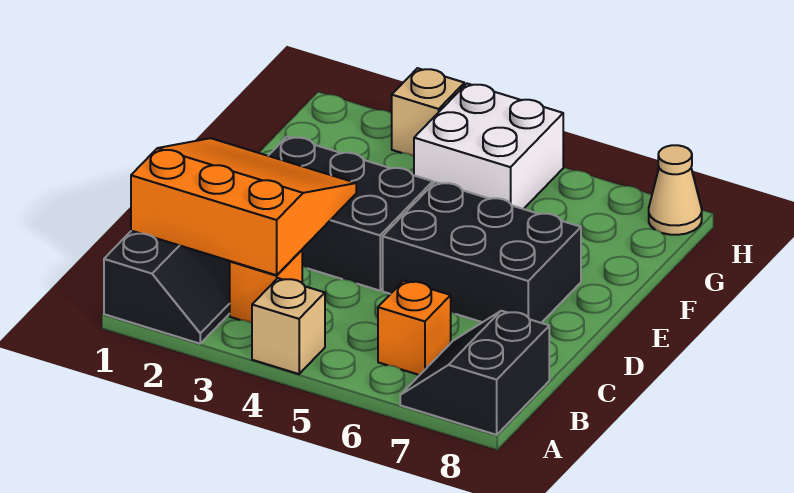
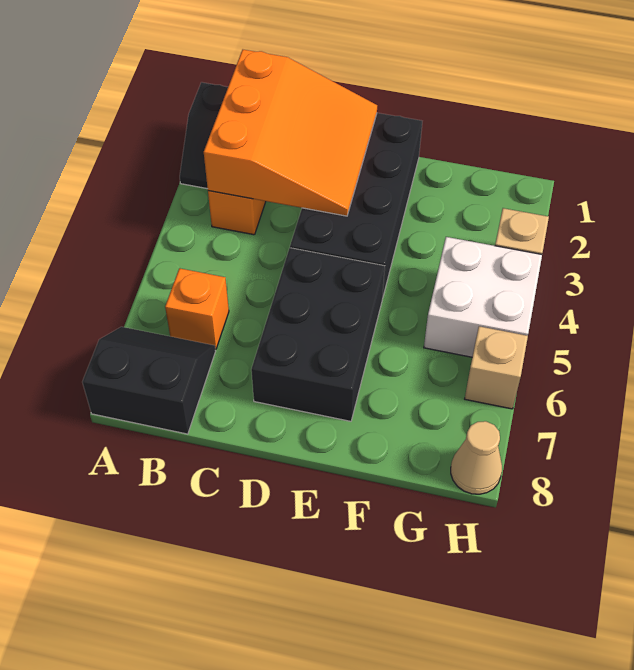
tan 1x1 brick [252,278,325,374] -> tan 1x1 brick moved to [465,326,528,409]
black 2x3 brick [268,136,433,291] -> black 2x4 brick [290,113,422,296]

